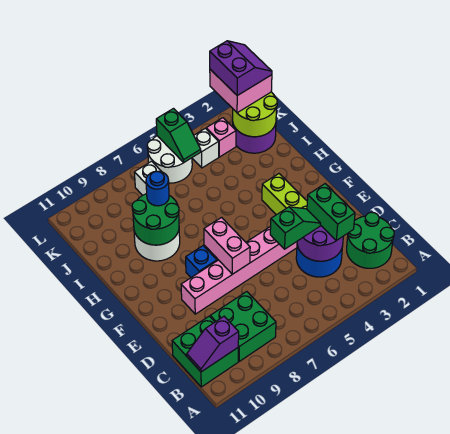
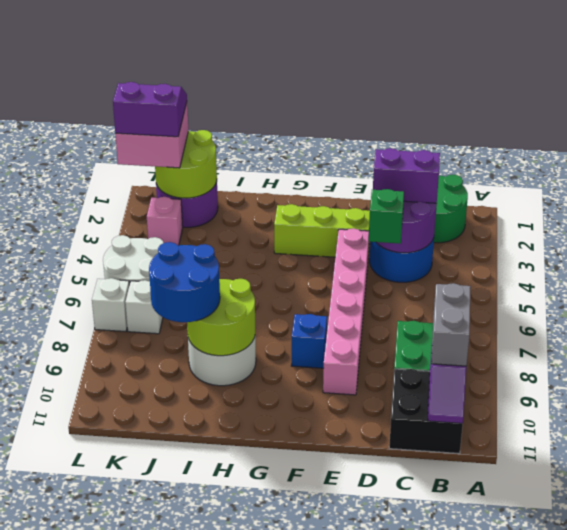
none -> grey 1x2 brick [431,283,471,366]
green 2x2 brick [172,316,238,387] -> black 2x2 brick [389,369,463,454]
green 1x2 brick [307,184,355,241] -> purple 1x2 brick [373,148,440,203]
pink 1x2 brick [204,218,250,274] -> none
green 2x2 round brick [132,194,179,245] -> lime 2x2 round brick [187,279,255,356]
blue 1x1 round brick [146,171,169,206] -> blue 2x2 round brick [149,242,220,322]
white 1x1 brick [192,128,219,168] -> white 1x1 brick moved to [92,278,129,332]
green 1x2 slope [156,109,201,163] -> none

